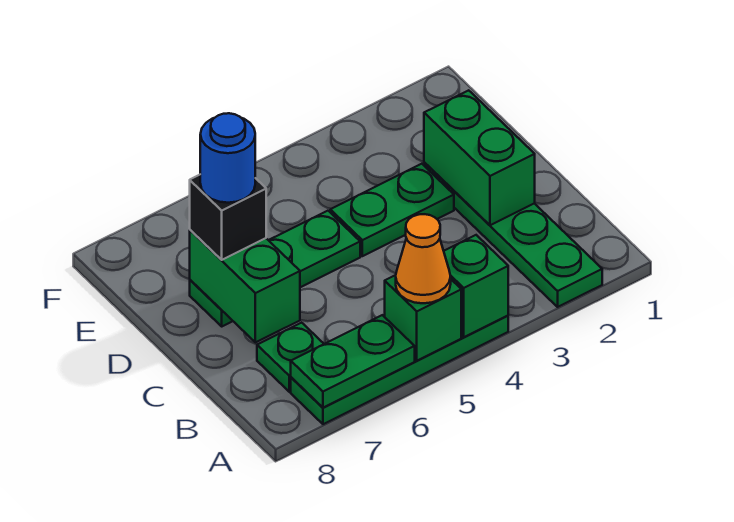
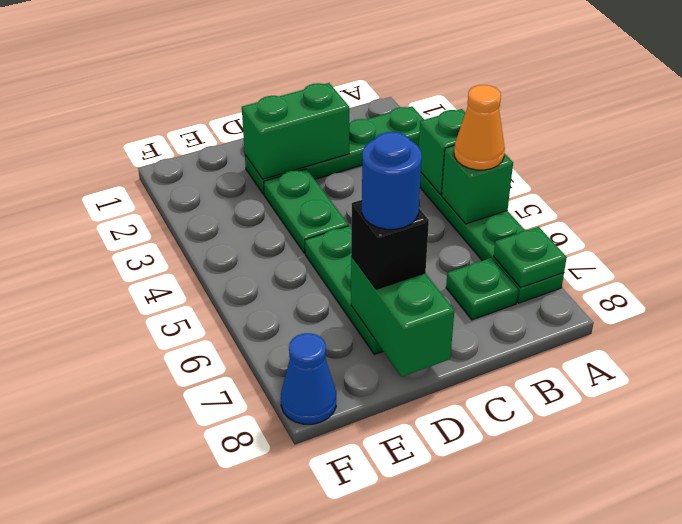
green 1x2 plate [291,315,415,408] -> green 1x1 plate [494,227,567,287]
green 1x2 brick [190,230,300,342] -> green 1x2 brick turned to [351,256,454,377]
none -> blue 1x1 cone [281,333,336,424]

